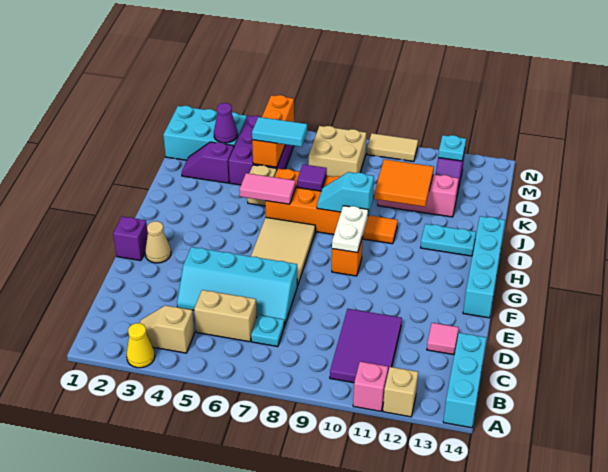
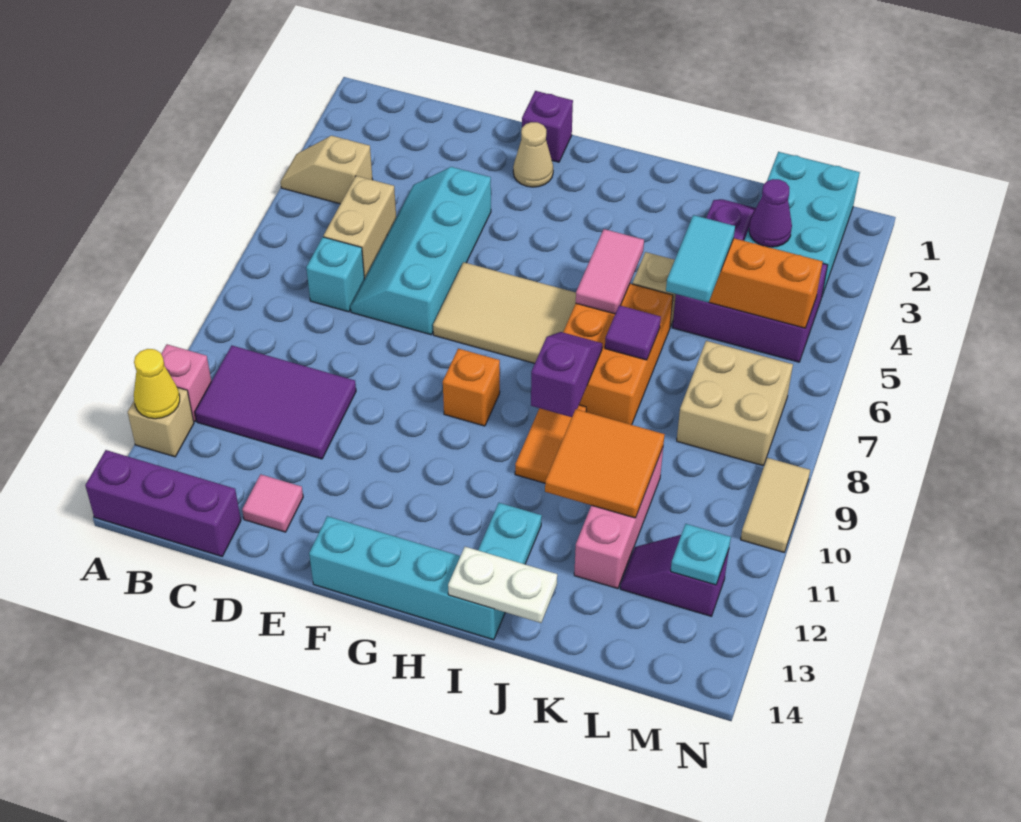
yellow 1x1 cone [126,323,155,368] -> yellow 1x1 cone moved to [134,349,180,419]
cyan 1x3 brick [443,333,486,428] -> purple 1x3 brick [85,450,241,556]
tan 1x2 slope [140,305,194,353] -> tan 1x2 slope turned to [281,136,373,204]
cyan 1x1 plate [251,315,284,347] -> cyan 1x1 brick [306,237,364,312]
white 1x2 plate [332,206,368,253] -> white 1x2 plate moved to [448,547,557,623]
cyan 1x2 slope [317,172,374,215] -> purple 1x2 slope [531,332,602,417]

